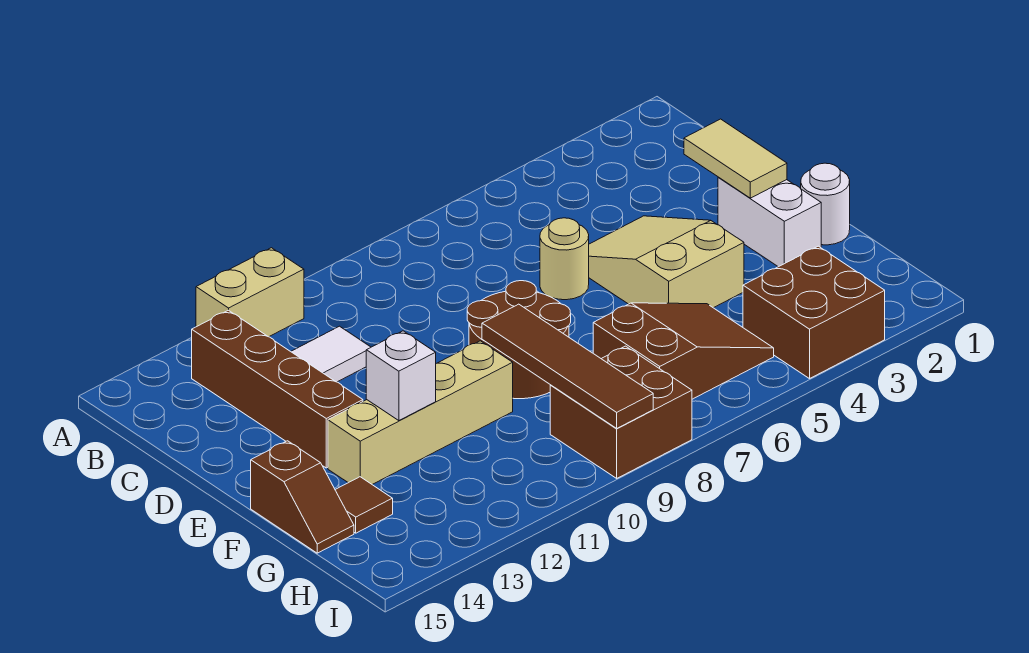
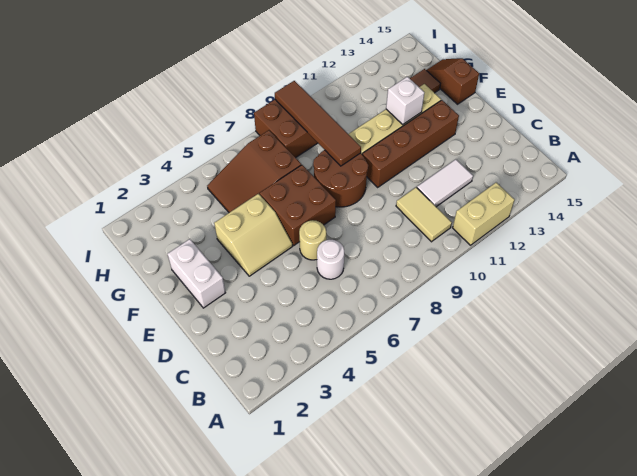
brown 1x4 brick [192,310,363,468] -> brown 1x4 brick turned to [363,100,459,187]
tan 1x2 tile [684,119,787,198] -> tan 1x2 tile moved to [396,187,452,242]
tan 2x3 slope [589,216,744,308] -> tan 2x2 slope [214,194,293,276]
white 1x1 round brick [801,163,850,245] -> white 1x1 round brick moved to [317,240,344,279]
brown 2x2 brick [743,246,885,379] -> brown 2x2 brick moved to [260,165,336,245]

